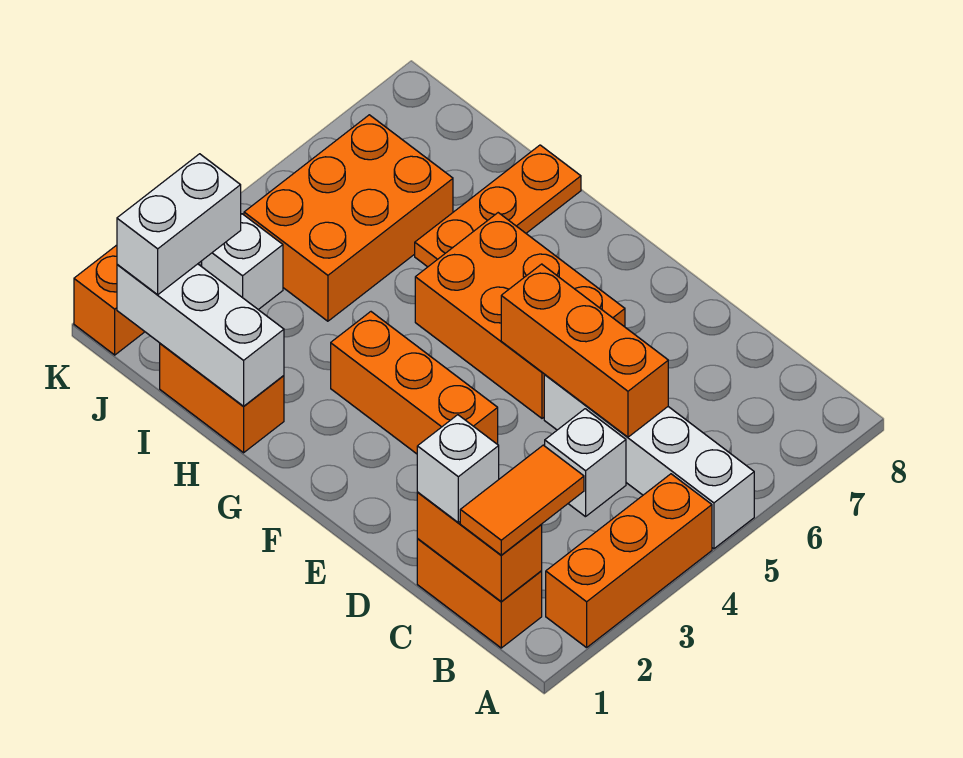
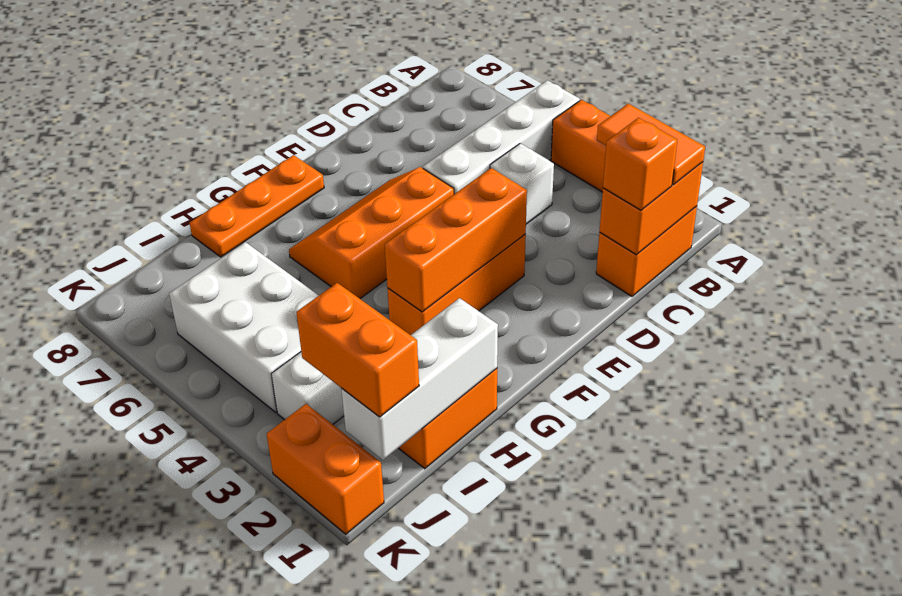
white 1x1 brick [417,415,499,522] -> orange 1x1 brick [603,118,677,210]
orange 1x3 brick [501,264,668,437] -> orange 1x3 brick moved to [385,168,527,312]
orange 2x3 brick [415,213,625,418] -> orange 2x3 slope [289,167,454,299]
orange 1x3 plate [415,145,581,267] -> orange 1x3 plate turned to [190,155,324,257]
orange 2x3 brick [244,115,453,321] -> white 2x3 brick [169,242,319,412]
white 1x2 brick [117,154,241,295] -> orange 1x2 brick [296,283,419,417]

